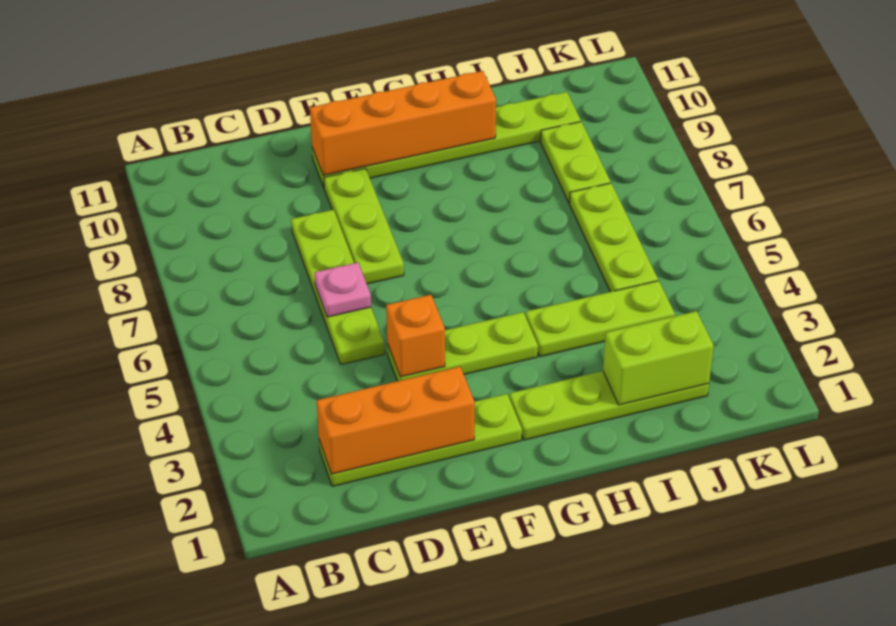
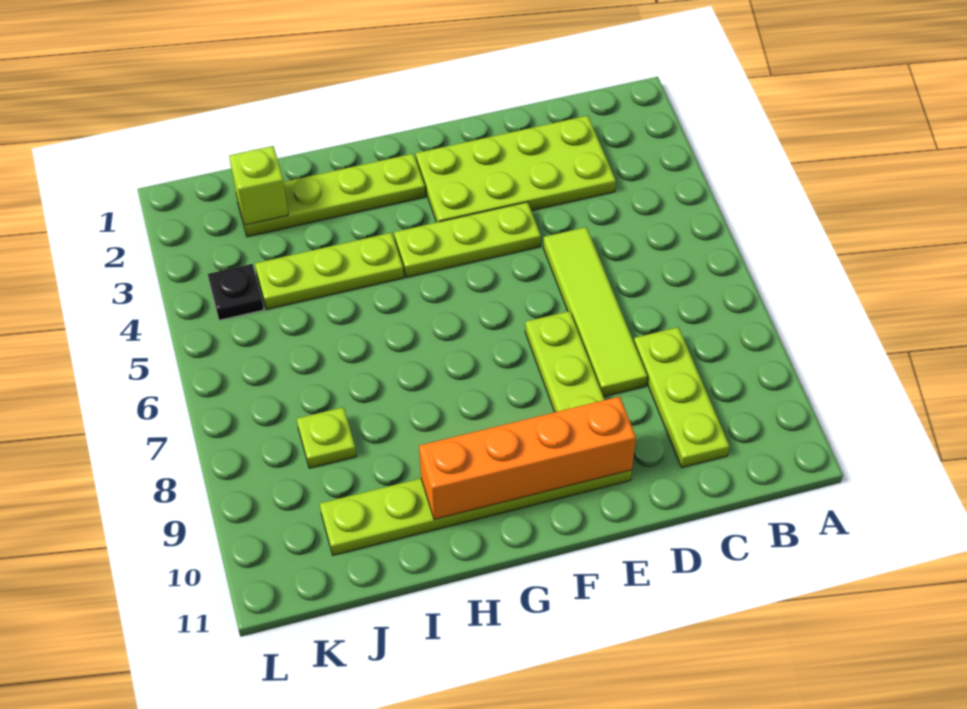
lime 1x4 plate [319,394,522,486] -> lime 2x4 plate [416,116,616,222]
orange 1x3 brick [317,367,475,474] -> none
lime 1x4 plate [291,210,385,365] -> lime 1x4 tile [543,227,647,397]
pink 1x1 plate [315,263,371,317] -> none
orange 1x1 brick [386,295,445,377] -> none
lime 1x2 brick [603,311,714,405] -> lime 1x1 brick [229,146,288,225]
lime 1x3 plate [569,183,658,292] -> lime 1x3 plate moved to [634,327,729,468]
lime 1x2 plate [541,122,611,203] -> lime 1x1 plate [297,407,356,468]
none -> black 1x1 plate [208,264,264,320]

